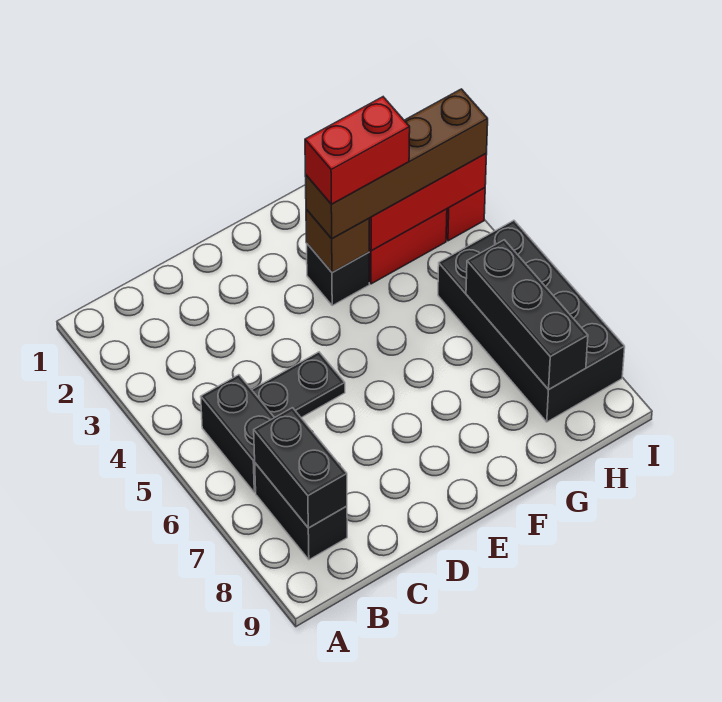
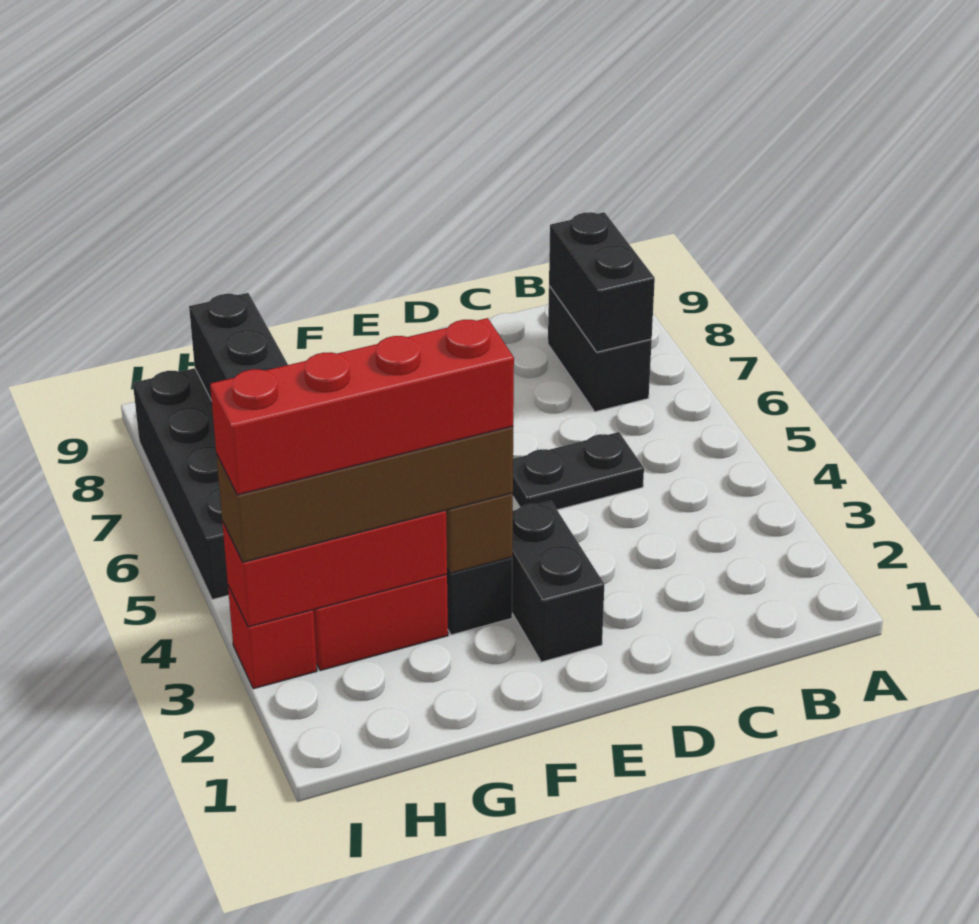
black 1x2 brick [201,375,274,492] -> black 1x2 brick moved to [512,501,604,662]
red 1x2 brick [305,97,410,204] -> red 1x4 brick [210,318,514,495]

